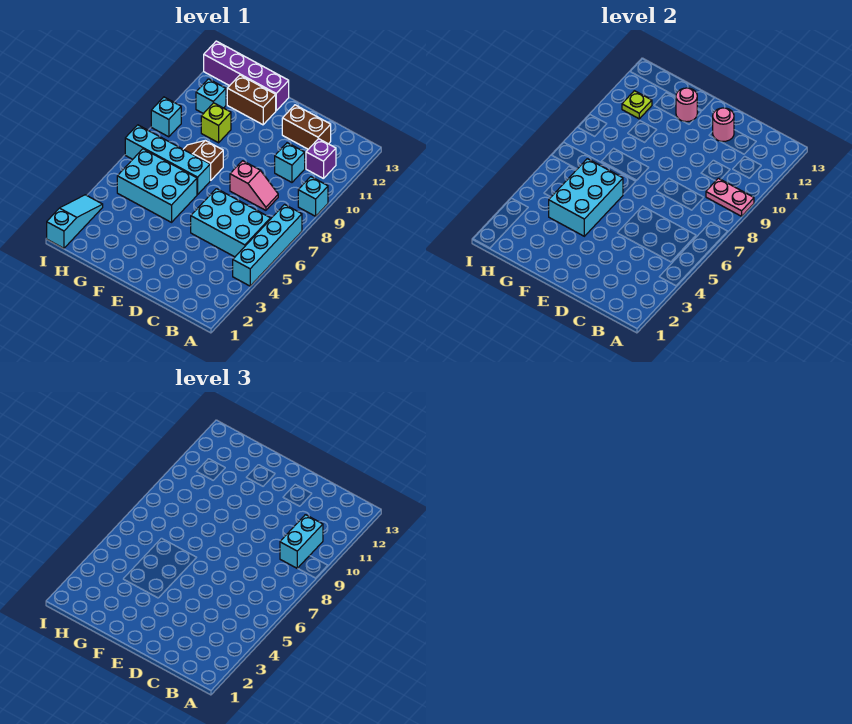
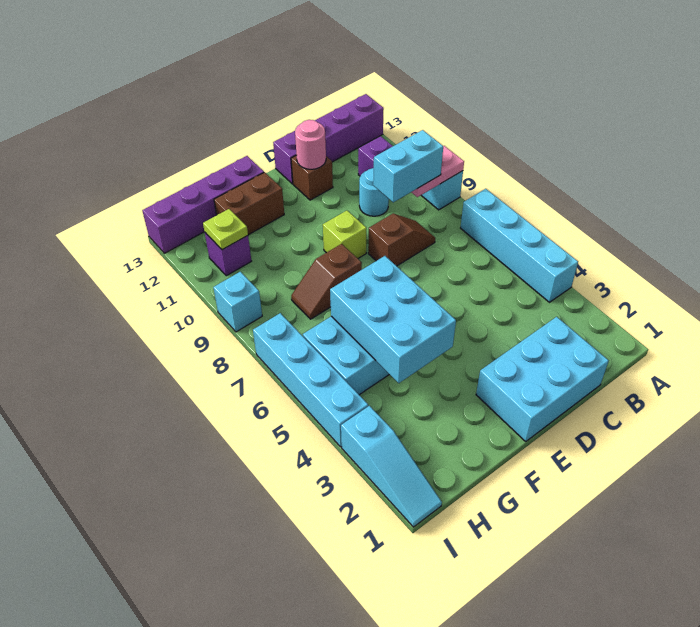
none -> purple 1x4 brick [273,94,384,184]
cyan 2x3 brick [191,189,271,257] -> cyan 2x3 brick moved to [476,317,609,442]
cyan 1x2 brick [280,515,323,568] -> cyan 1x2 brick turned to [373,130,443,202]
pink 1x2 slope [230,161,278,210] -> brown 1x2 slope [368,214,435,266]
cyan 1x1 brick [275,143,305,182] -> cyan 1x1 round brick [359,168,389,216]
brown 1x2 brick [282,105,331,149] -> brown 1x1 brick [291,155,333,200]
cyan 1x4 brick [125,125,211,194] -> cyan 1x4 brick turned to [253,313,368,447]
pink 1x1 round brick [676,88,697,122] -> none
lime 1x1 brick [201,103,231,143] -> lime 1x1 brick moved to [323,211,366,258]
cyan 1x1 brick [196,79,226,114] -> purple 1x1 brick [205,233,251,276]
cyan 1x3 slope [47,195,103,248] -> cyan 1x3 slope turned to [341,406,442,527]

